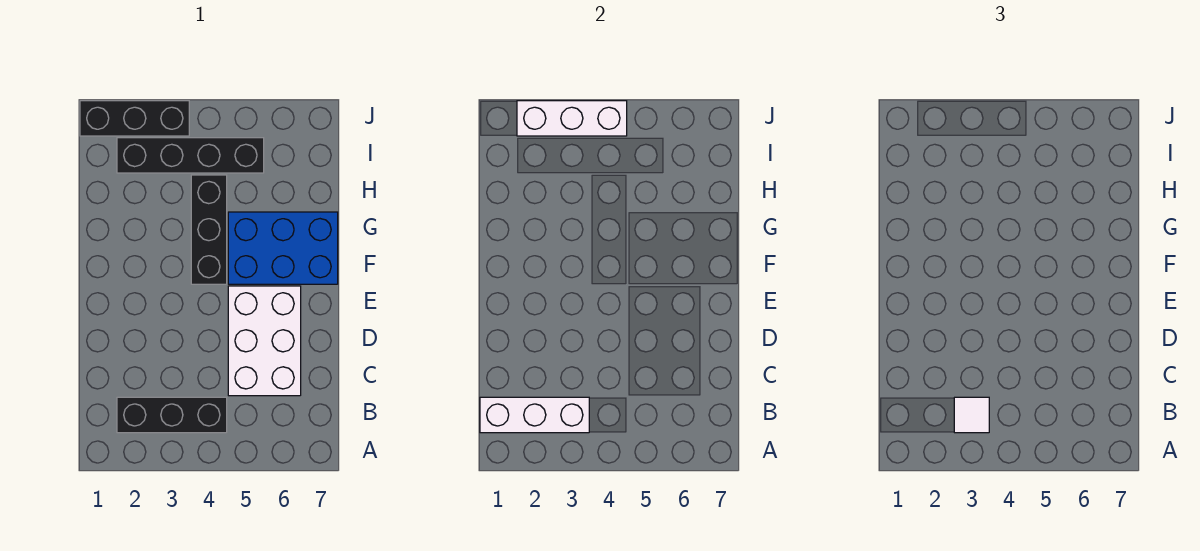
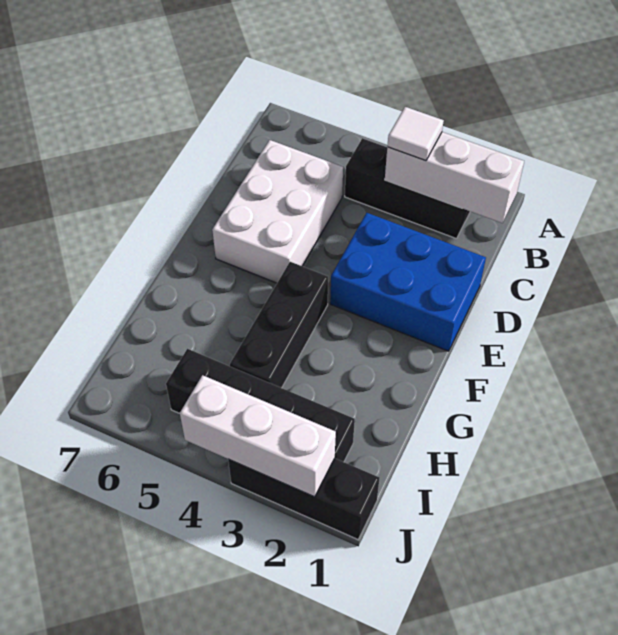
blue 2x3 brick [228,212,338,284] -> blue 2x3 brick moved to [330,213,486,351]

